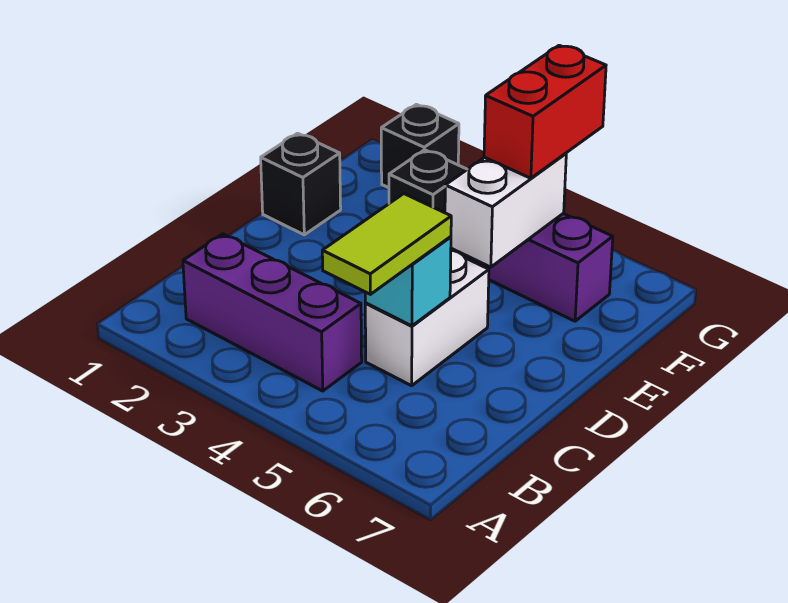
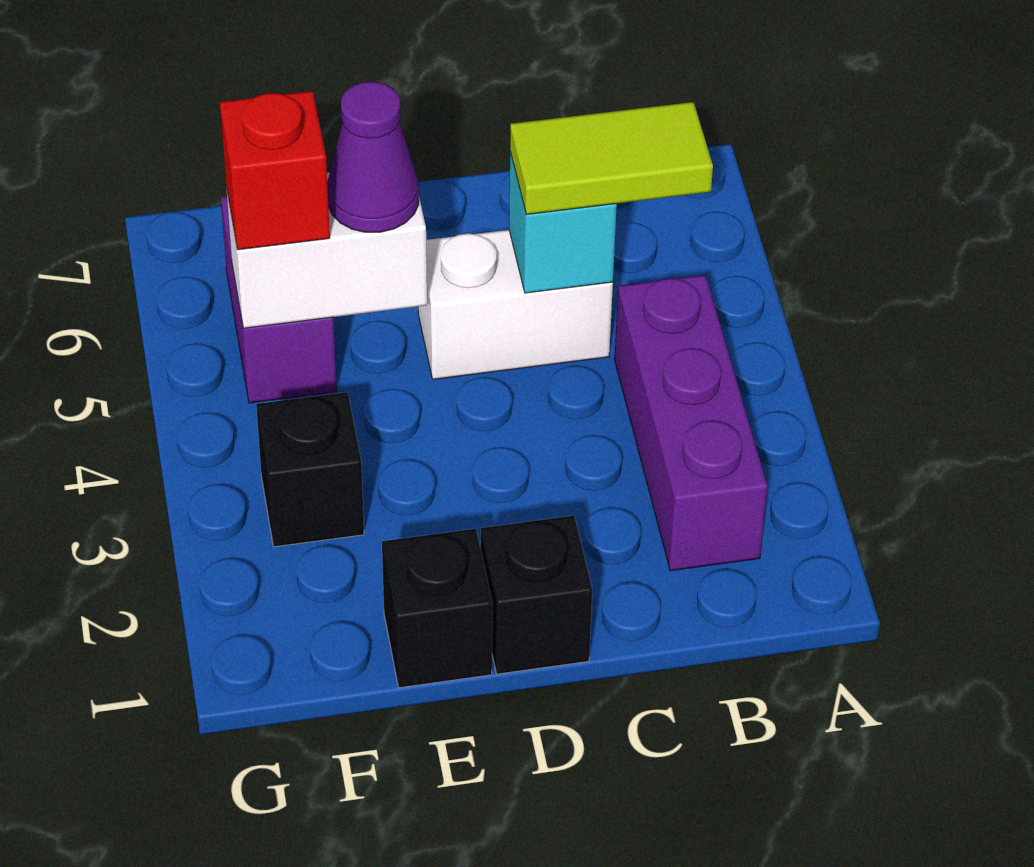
none -> purple 1x1 cone [327,81,419,232]
red 1x2 brick [484,45,606,178] -> red 1x1 brick [220,91,330,250]
black 1x1 brick [381,104,459,188] -> black 1x1 brick moved to [481,516,592,674]

